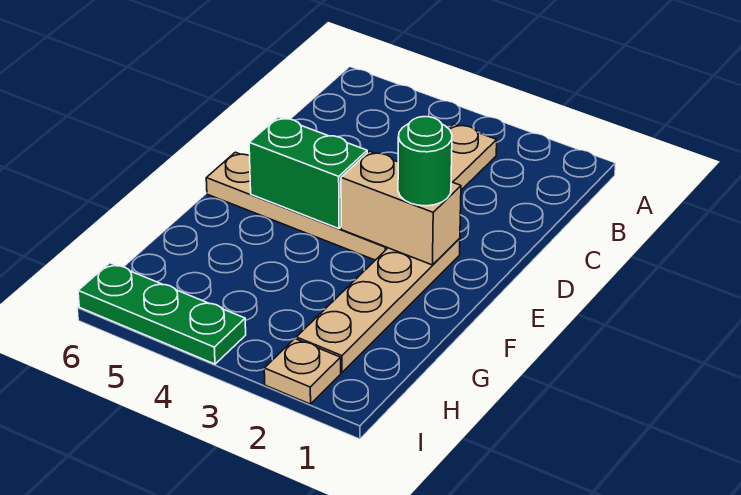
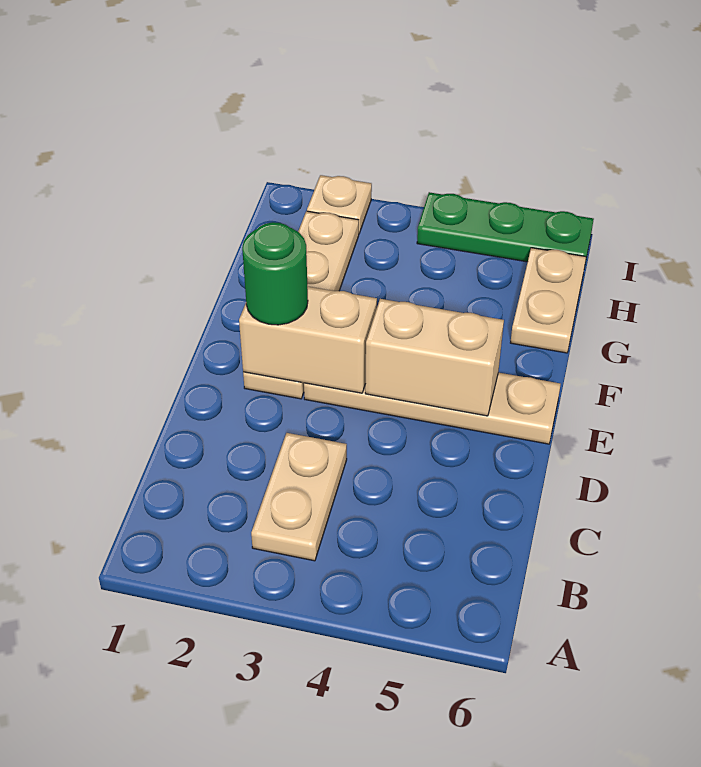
green 1x2 brick [249,117,367,229] -> tan 1x2 brick [365,299,504,416]
none -> tan 1x2 plate [510,248,586,353]

